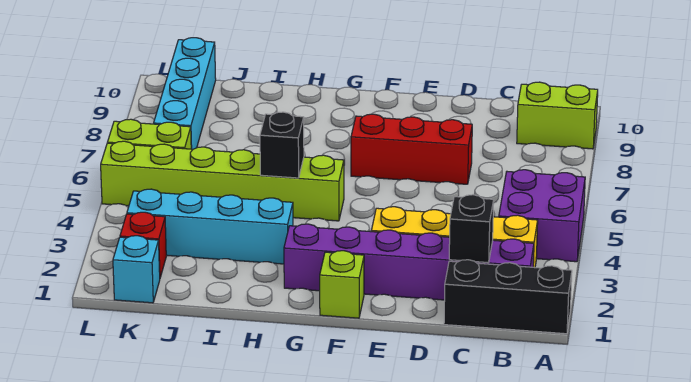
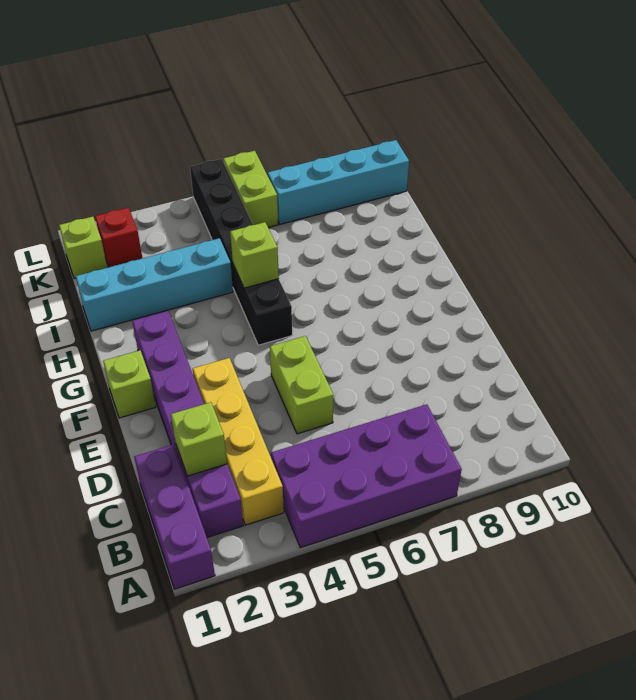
black 1x3 brick [444,260,572,334] -> purple 1x3 brick [134,445,215,589]
purple 2x2 brick [499,170,585,262] -> purple 2x4 brick [271,404,462,548]
lime 1x2 brick [517,82,598,149] -> lime 1x2 brick moved to [270,336,333,434]
black 1x1 brick [449,195,494,263] -> lime 1x1 brick [171,402,227,476]
red 1x3 brick [351,114,472,184] -> none
lime 1x6 brick [101,141,344,221] -> black 1x6 brick [190,159,292,345]
cyan 1x4 brick [127,189,293,264] -> cyan 1x4 brick turned to [76,238,233,331]
black 1x1 brick [260,112,304,178] -> lime 1x1 brick [230,222,279,288]
cyan 1x1 brick [113,236,160,303] -> lime 1x1 brick [59,217,107,279]

